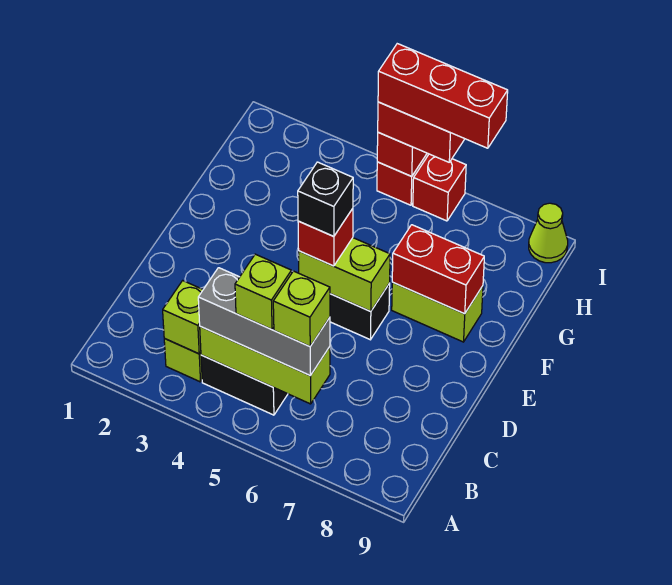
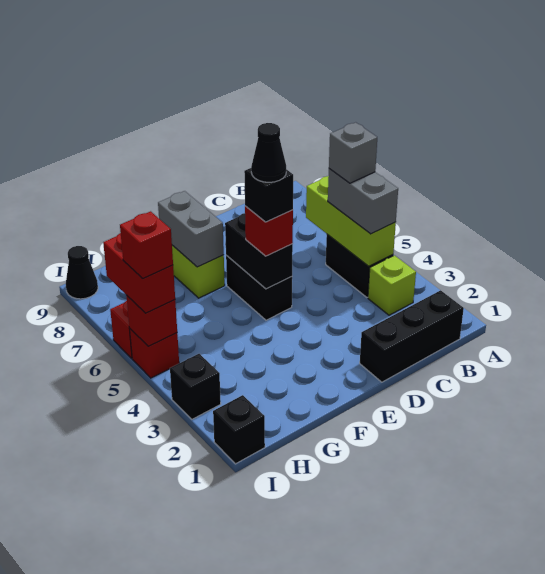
none -> black 1x3 brick [360,290,464,382]
lime 1x1 brick [163,281,203,354] -> none
grey 1x3 brick [198,268,330,376] -> grey 1x2 brick [328,169,398,234]
lime 1x1 brick [235,254,292,329] -> grey 1x1 brick [329,122,377,183]
lime 1x1 brick [273,271,330,346] -> none
lime 1x2 brick [299,238,390,311] -> black 1x2 brick [225,213,293,289]
none -> black 1x1 cone [251,123,286,182]
red 1x2 brick [392,225,484,314] -> grey 1x2 brick [158,191,224,267]
none -> black 1x1 brick [213,395,265,464]
none -> black 1x1 brick [170,354,221,419]
red 1x3 brick [378,44,508,148] -> red 1x1 brick [120,211,173,279]
lime 1x1 cone [529,203,568,263] -> black 1x1 cone [66,246,98,299]

